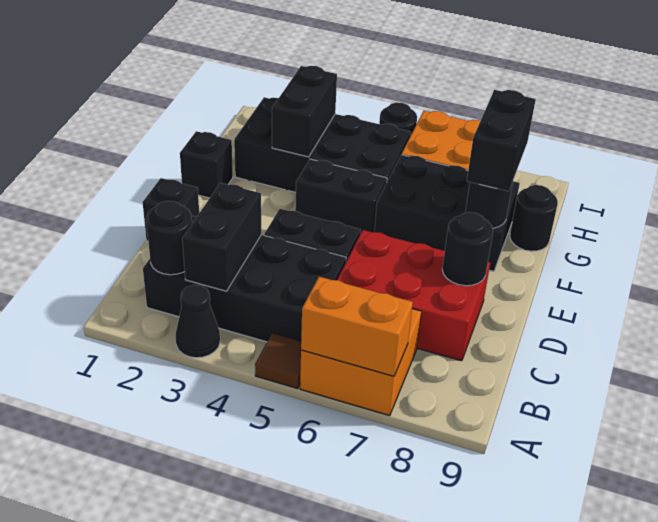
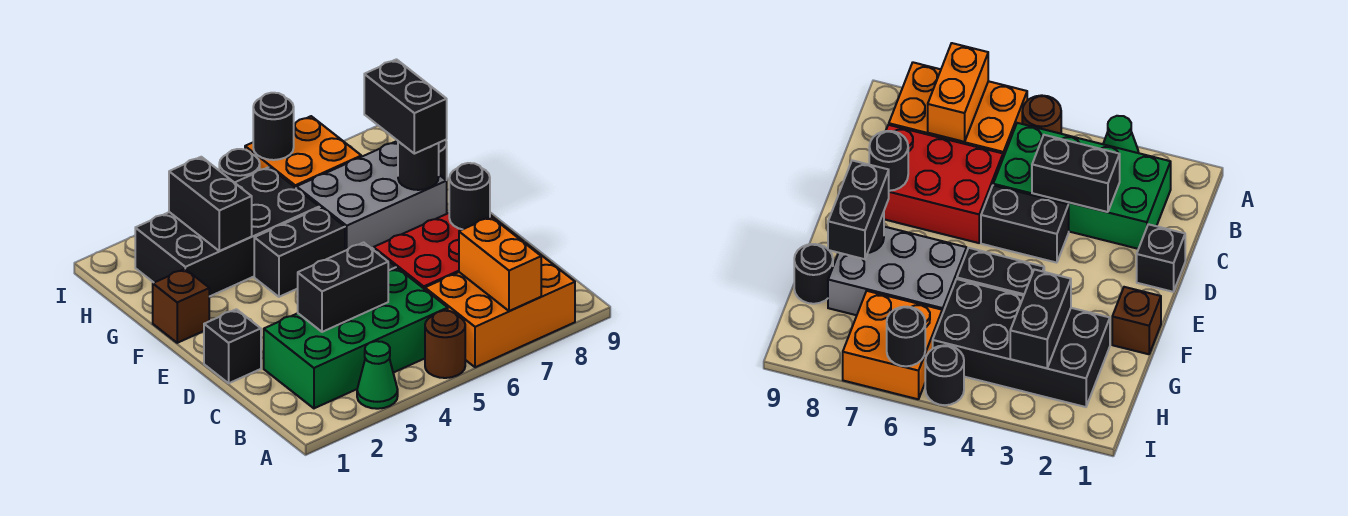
black 1x1 cone [176,285,220,358] -> green 1x1 cone [357,341,398,409]
brown 1x1 tile [255,333,301,389] -> brown 1x1 round brick [425,311,465,378]
orange 2x2 brick [300,309,421,416] -> orange 2x3 brick [425,242,575,367]
orange 1x2 brick [301,277,413,376] -> orange 1x2 brick turned to [459,217,541,311]
black 2x4 brick [143,216,346,342] -> green 2x4 brick [264,268,448,408]
black 1x1 round brick [146,201,192,275] -> black 1x1 round brick moved to [253,93,294,160]
black 1x2 brick [182,183,261,291] -> black 1x2 brick turned to [298,243,388,332]
black 1x1 brick [180,131,233,198] -> brown 1x1 brick [153,269,209,343]
black 2x3 brick [374,155,520,271] -> grey 2x3 brick [296,141,447,251]

